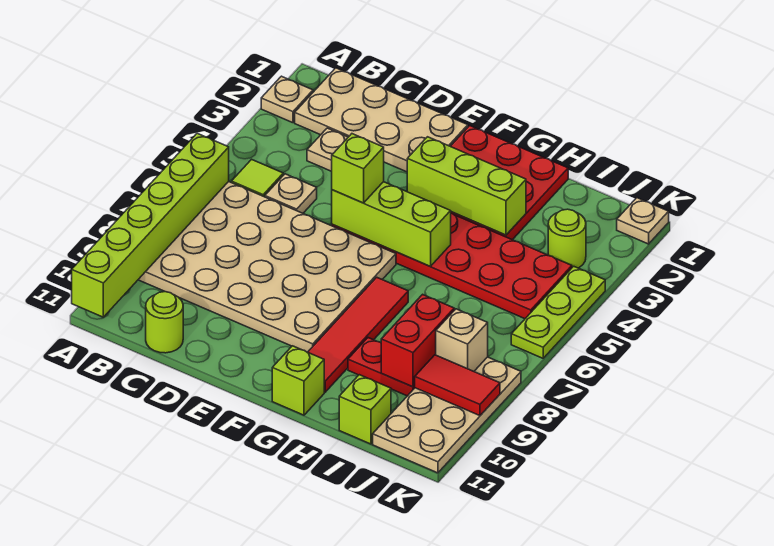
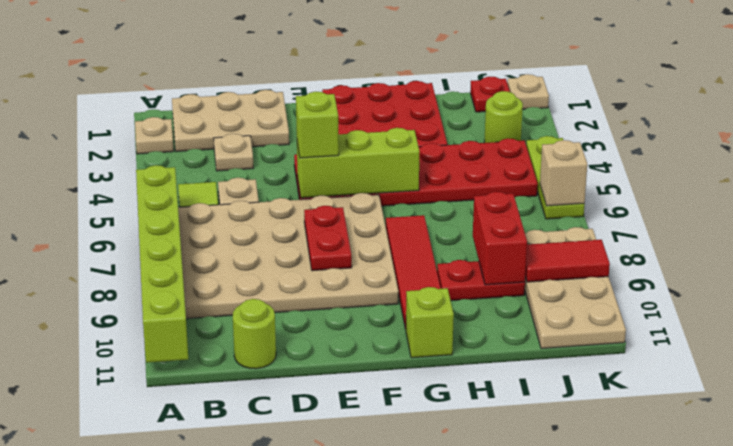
tan 2x4 plate [295,68,468,172] -> tan 2x3 plate [172,90,289,152]
none -> red 1x2 plate [304,206,352,271]
lime 1x3 brick [407,137,526,235] -> none
lime 1x1 brick [339,375,391,444] -> none
none -> red 1x1 plate [470,77,510,112]
tan 1x1 brick [436,309,488,371] -> tan 1x1 brick moved to [540,140,587,206]

